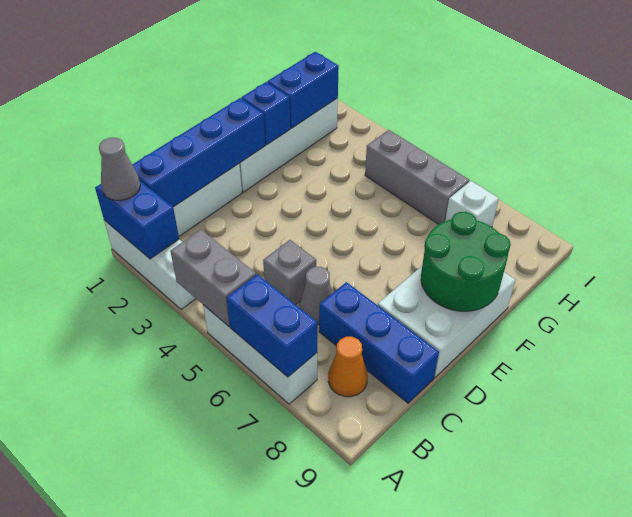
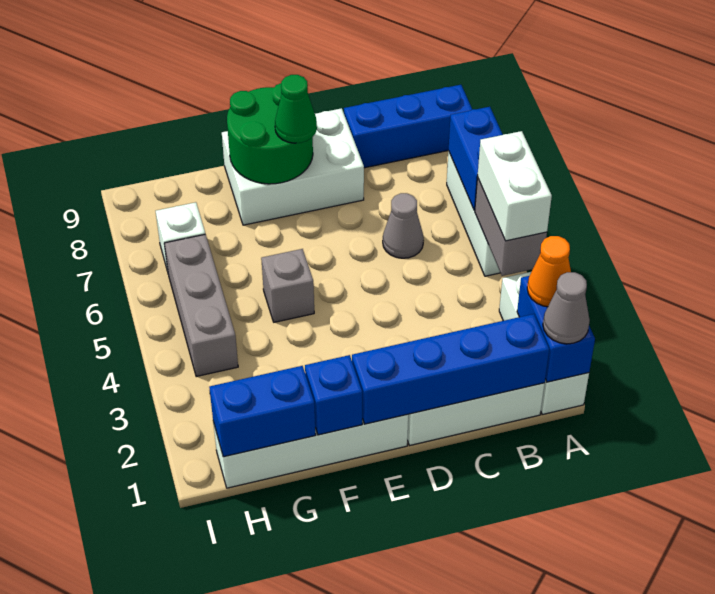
none -> white 1x2 brick [478,131,552,241]
orange 1x1 cone [328,337,368,397] -> orange 1x1 cone moved to [527,236,571,307]
grey 1x1 brick [263,240,316,305] -> grey 1x1 brick moved to [261,249,314,322]
blue 1x3 brick [319,282,439,403] -> blue 1x3 brick turned to [344,85,472,168]
none -> green 1x1 cone [275,75,317,143]

